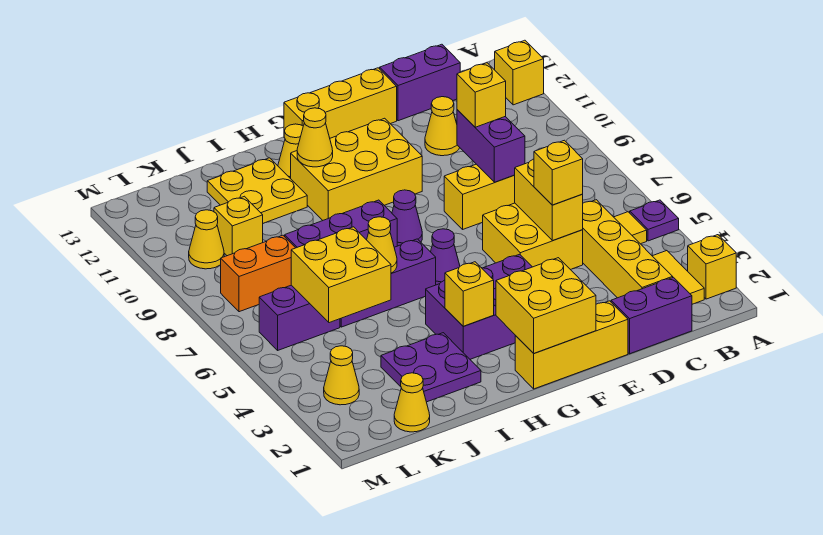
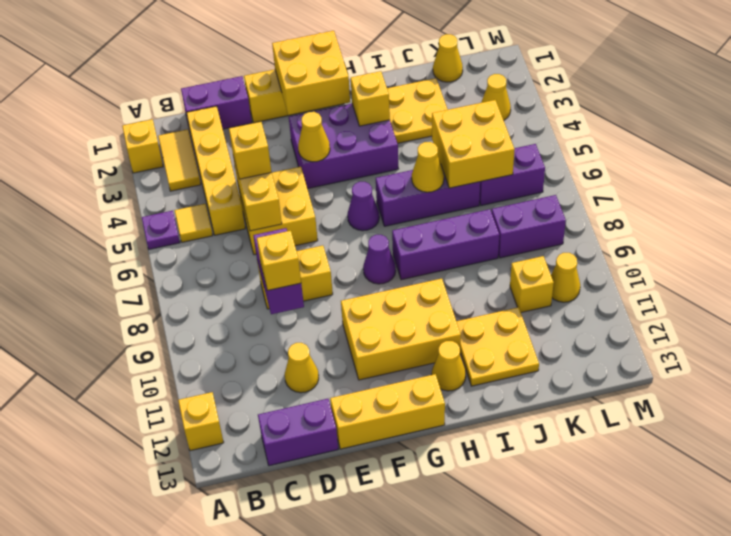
yellow 1x1 cone [297,108,333,167] -> yellow 1x1 cone moved to [298,112,330,162]
purple 2x2 plate [381,333,481,402] -> yellow 2x2 plate [387,78,448,143]
orange 1x2 brick [221,235,295,312] -> purple 1x2 brick [492,195,566,258]

